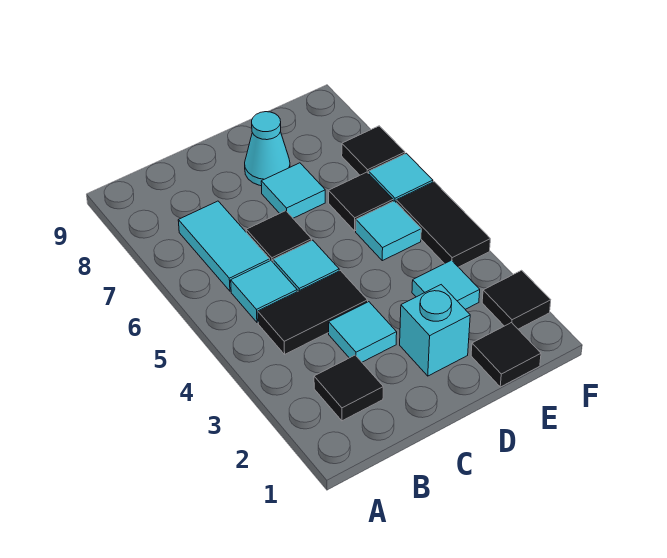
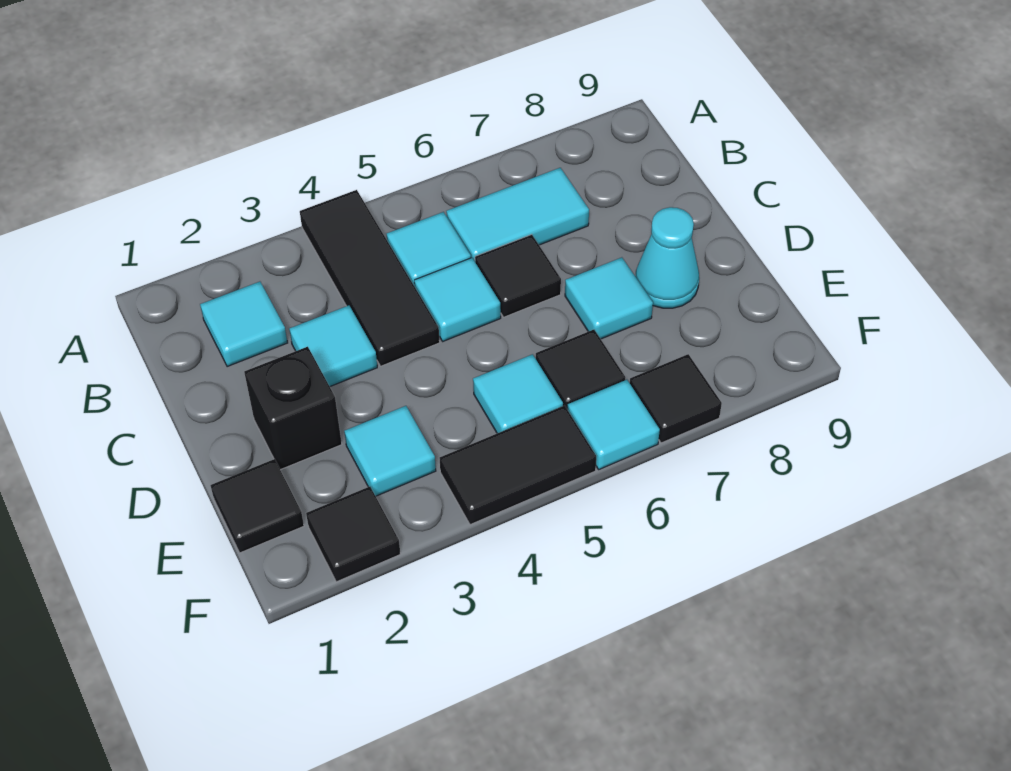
black 1x1 tile [314,355,383,421] -> cyan 1x1 tile [200,282,288,367]
black 1x2 tile [258,271,368,354] -> black 1x3 tile [300,190,440,366]
cyan 1x1 brick [400,285,470,376] -> black 1x1 brick [244,347,342,470]

